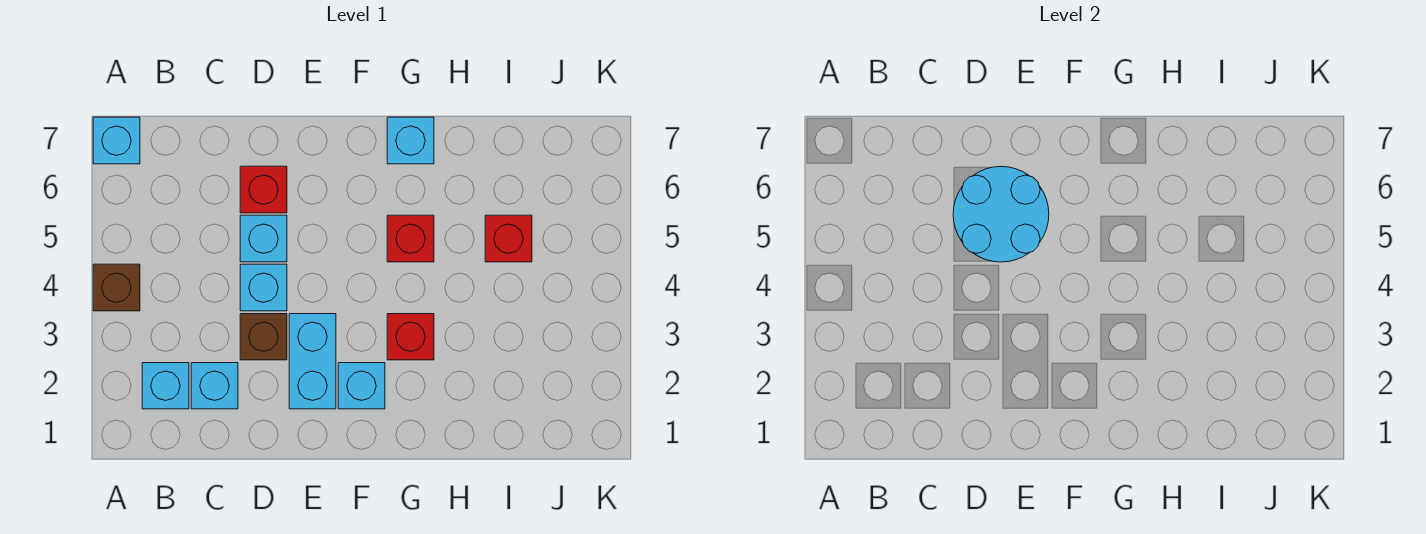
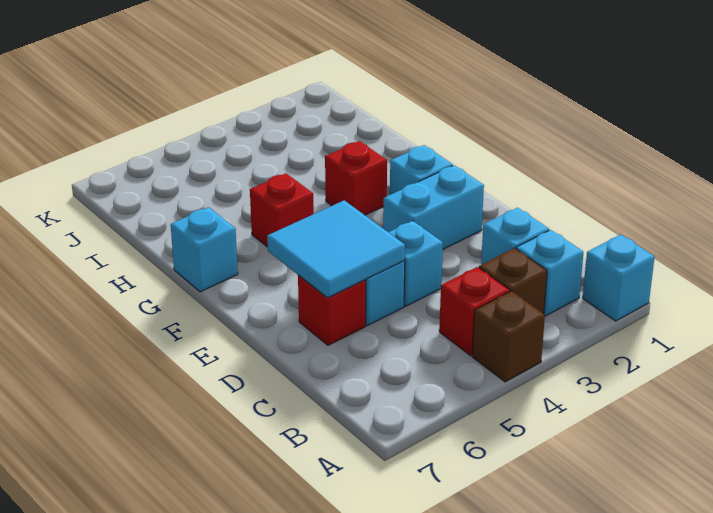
cyan 1x1 brick [93,117,140,164] -> cyan 1x1 brick moved to [583,234,654,321]
brown 1x1 brick [240,314,287,360] -> brown 1x1 brick moved to [479,248,547,314]
cyan 2x2 round brick [953,167,1049,262] -> cyan 2x2 tile [267,200,405,298]
red 1x1 brick [485,215,532,262] -> red 1x1 brick moved to [439,267,510,356]

